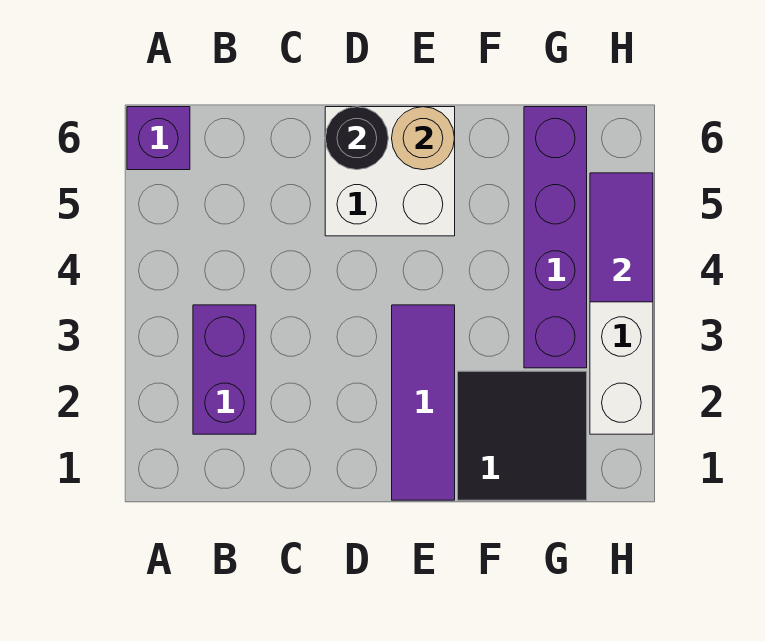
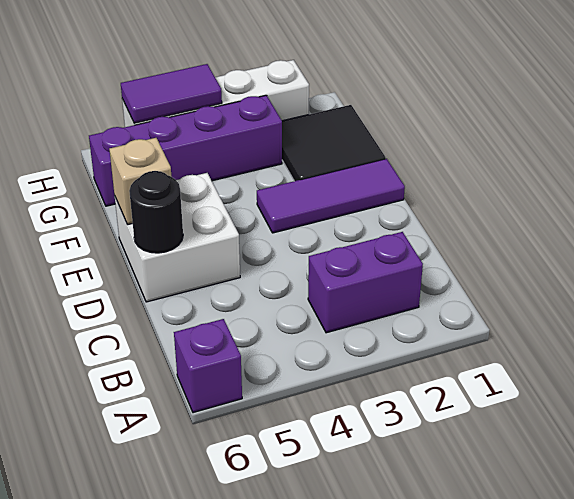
tan 1x1 round brick [392,107,455,170] -> tan 1x1 brick [109,138,171,225]

